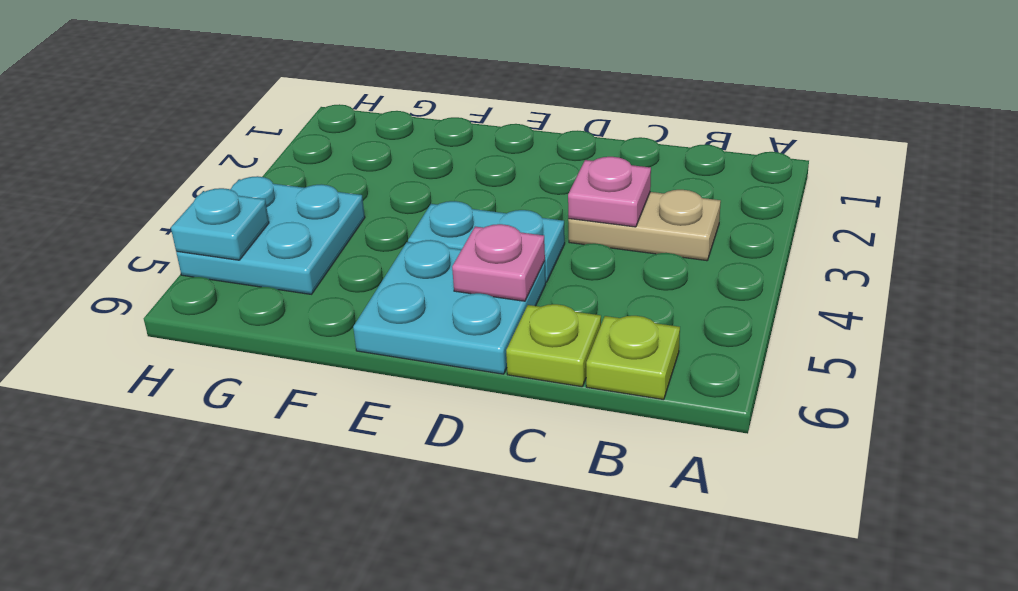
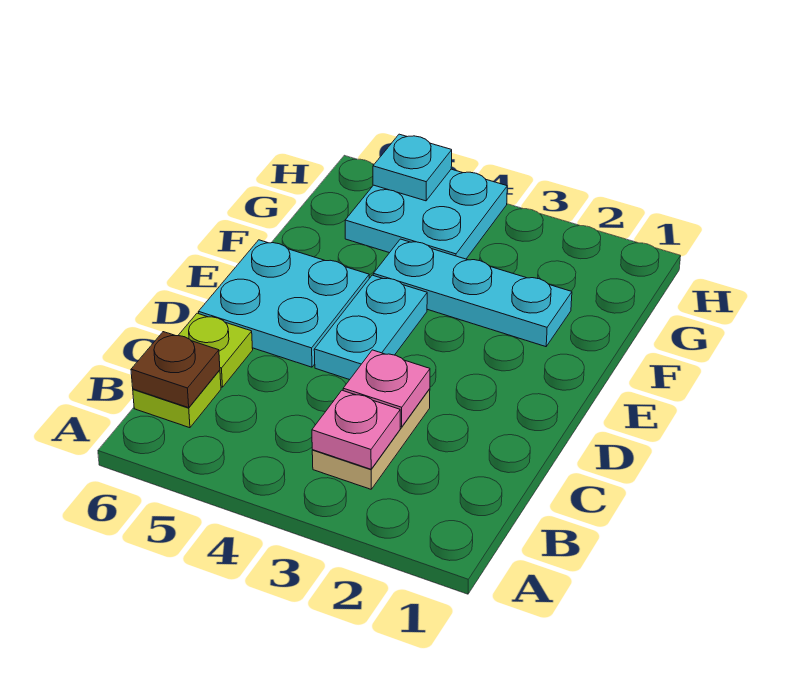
none -> brown 1x1 plate [131,332,220,408]
pink 1x1 plate [452,224,545,301] -> pink 1x1 plate moved to [312,390,400,469]
none -> cyan 1x3 plate [373,239,572,347]

